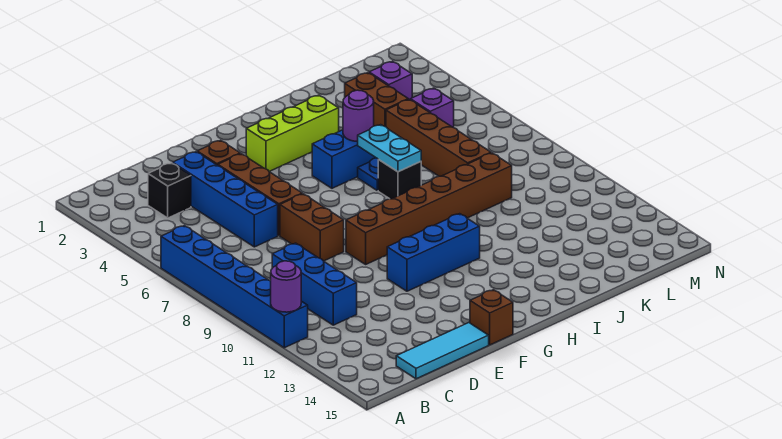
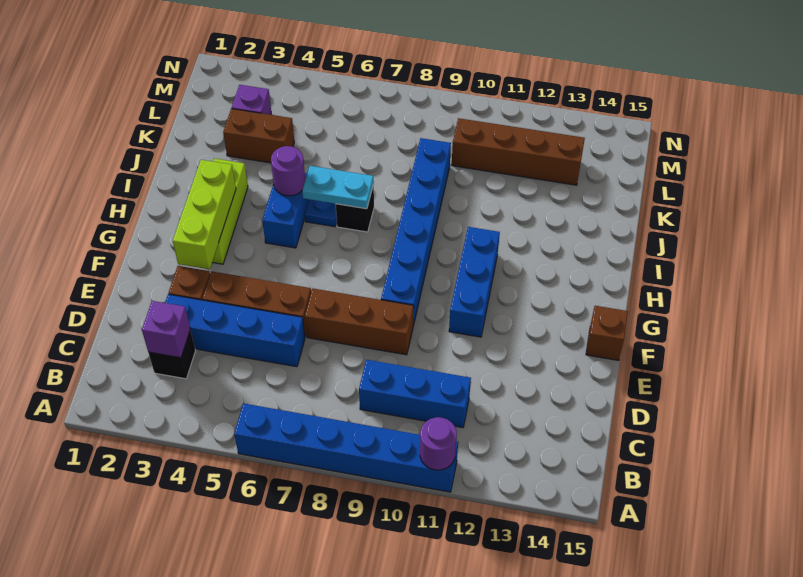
cyan 1x3 tile [396,323,489,379] -> none
brown 1x2 brick [280,194,344,261] -> brown 1x3 brick [305,289,414,355]
none -> lime 1x3 brick [173,160,236,269]
brown 1x6 brick [346,153,512,264] -> blue 1x6 brick [381,138,451,325]
brown 1x4 brick [386,99,491,176] -> brown 1x4 brick moved to [452,118,585,185]
purple 1x1 brick [411,88,454,128] -> purple 1x1 brick moved to [142,301,190,358]

